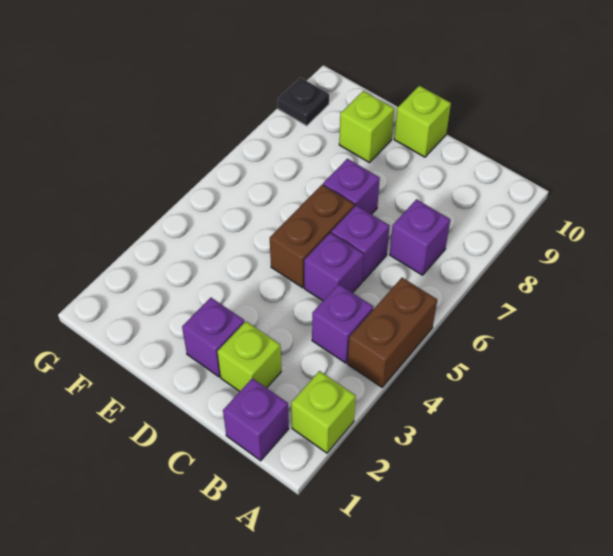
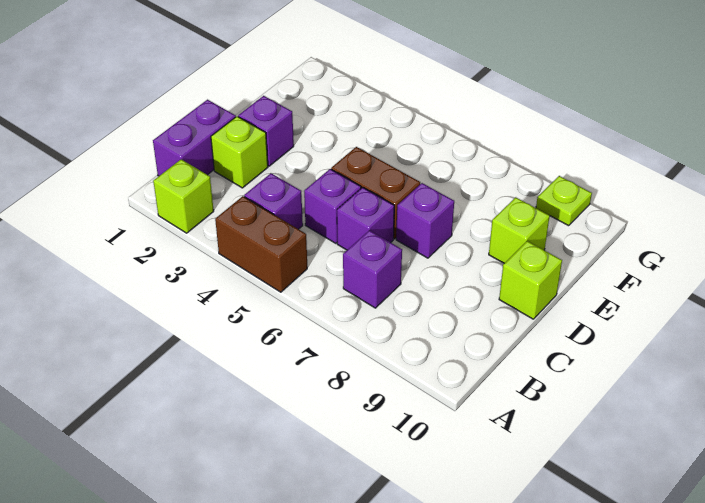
purple 1x1 brick [223,378,289,461] -> purple 1x2 brick [153,100,236,176]
black 1x1 plate [278,78,329,126] -> lime 1x1 plate [536,176,592,226]

